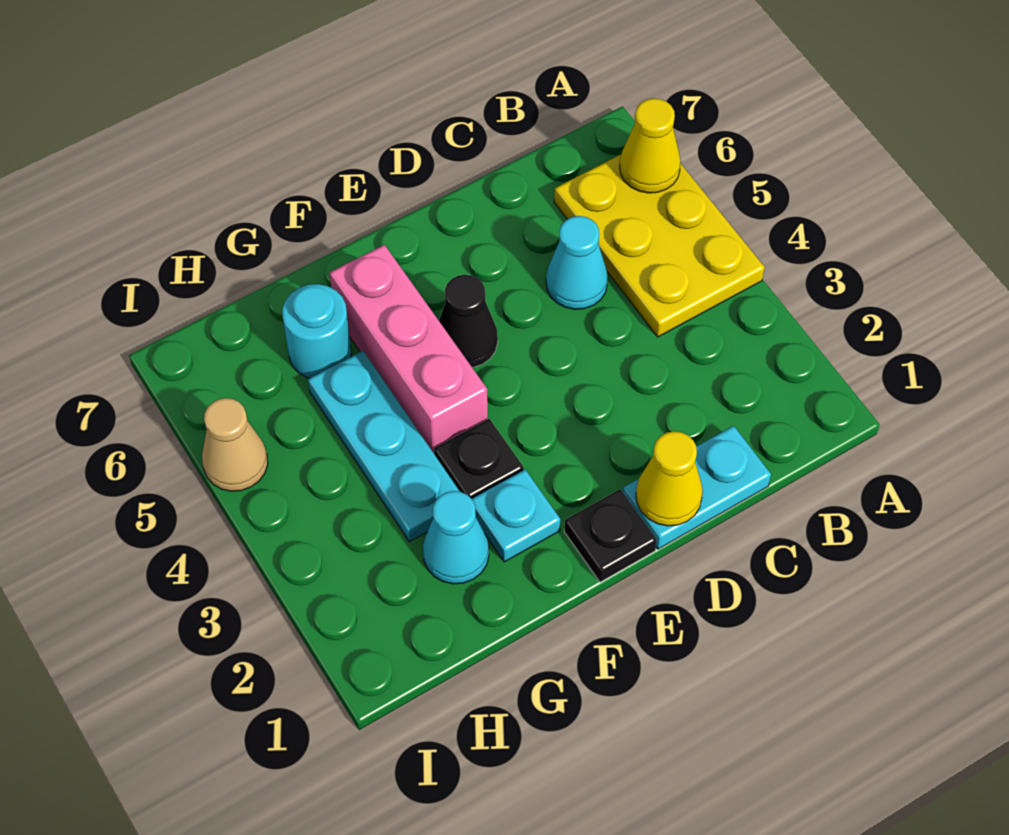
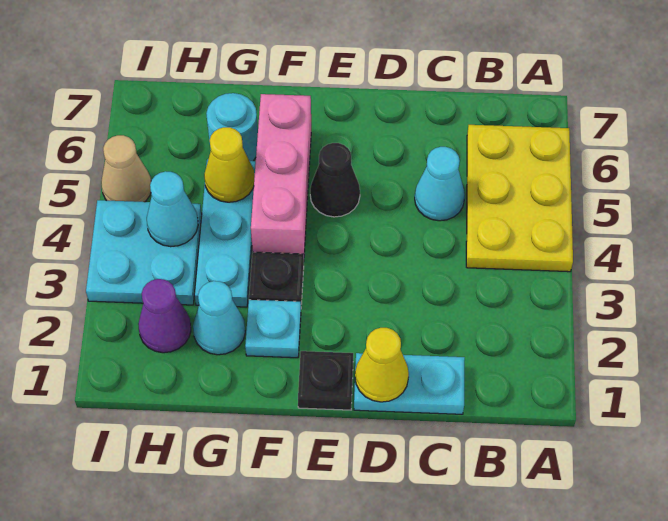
yellow 1x1 cone [620,98,681,193] -> yellow 1x1 cone moved to [204,127,255,202]
none -> purple 1x1 cone [138,279,191,353]
none -> cyan 2x2 plate [86,200,202,305]
none -> cyan 1x1 cone [147,171,198,247]

